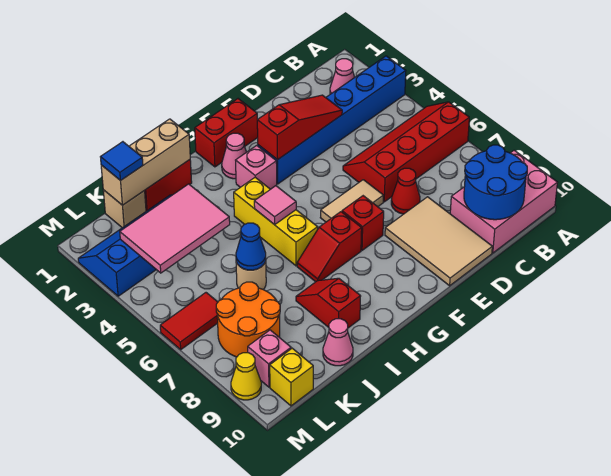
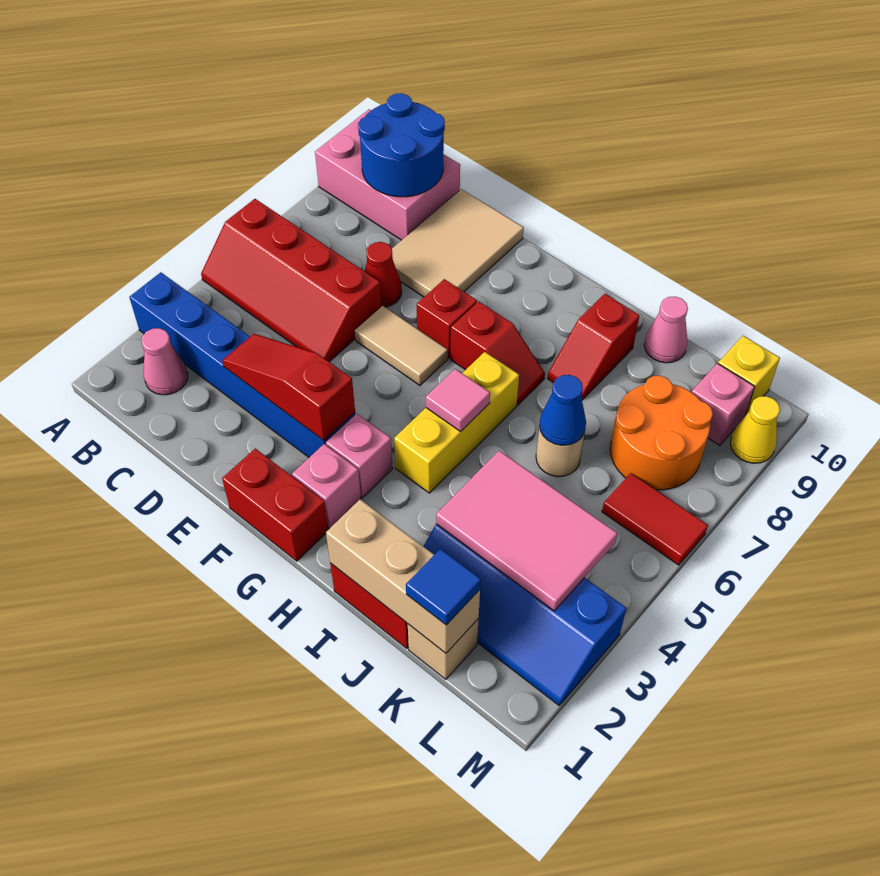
pink 1x1 cone [222,133,246,179] -> pink 1x1 brick [292,444,361,529]

